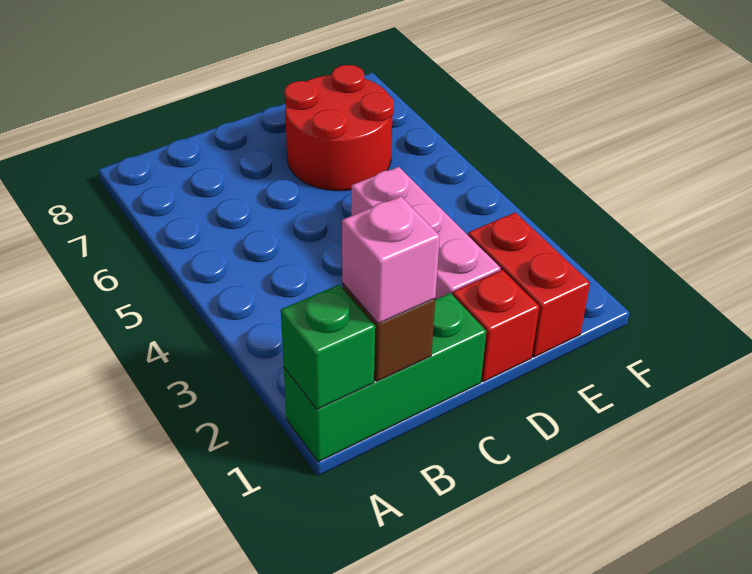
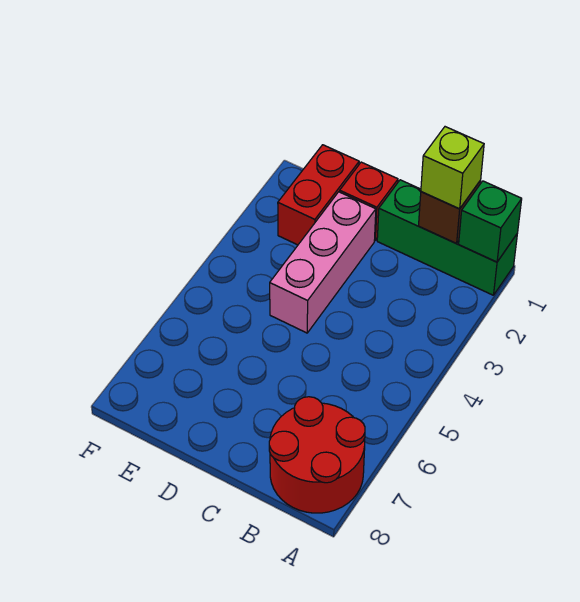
pink 1x1 brick [342,196,440,324] -> lime 1x1 brick [421,127,484,209]
red 2x2 round brick [285,65,394,191] -> red 2x2 round brick moved to [269,397,365,513]

